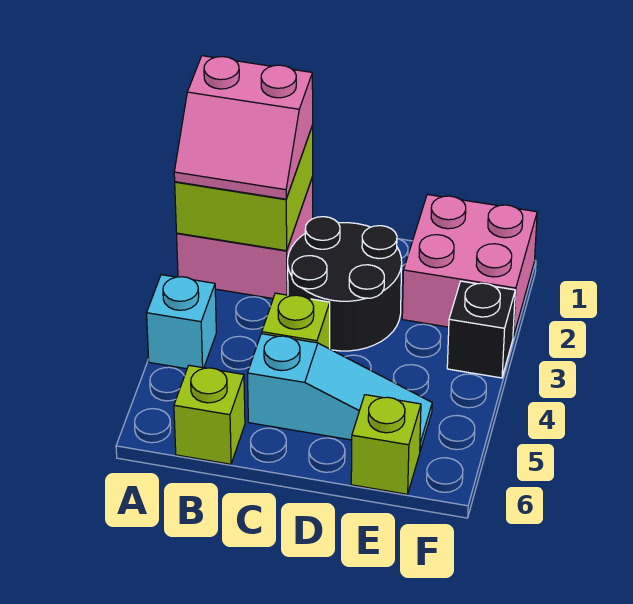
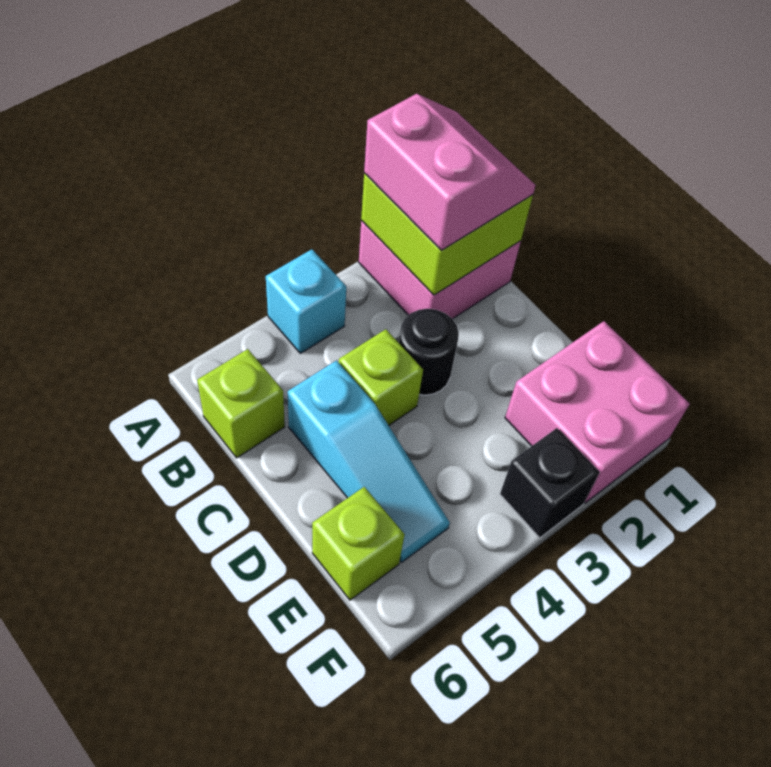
pink 2x2 slope [174,56,313,199] -> pink 2x2 slope turned to [364,94,536,250]
black 2x2 round brick [288,217,402,351] -> black 1x1 round brick [399,309,459,395]

